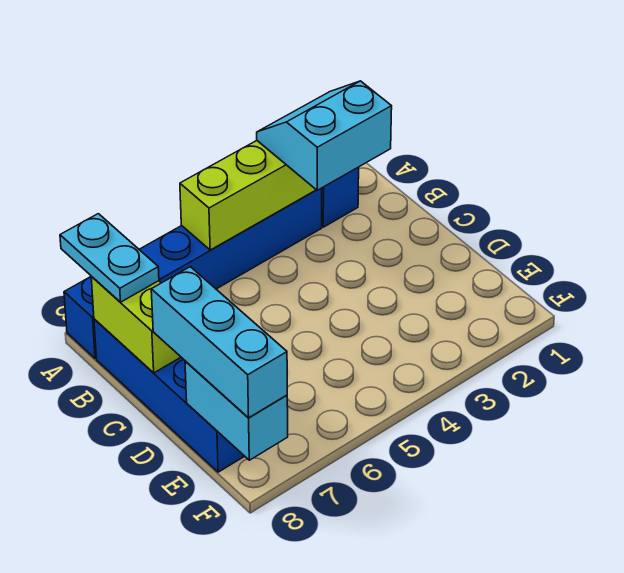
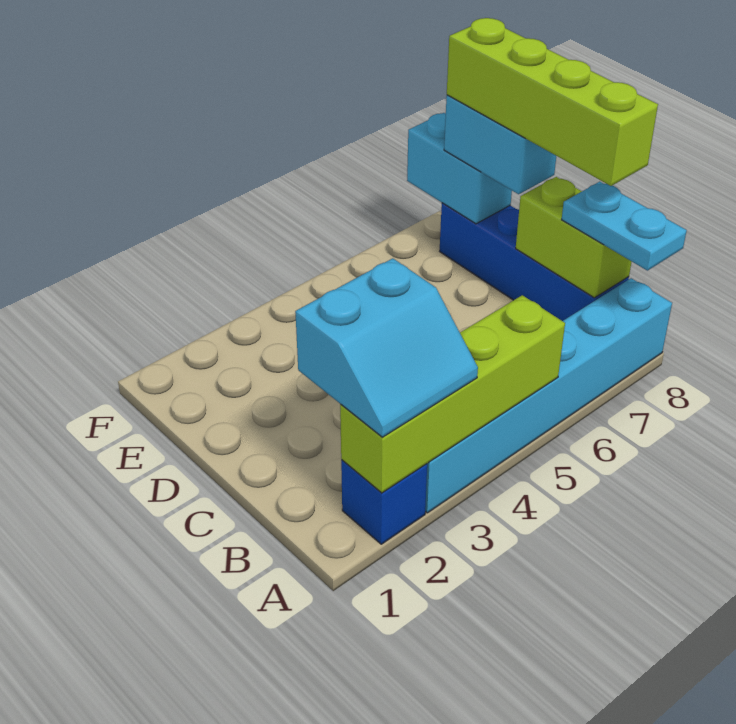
blue 1x6 brick [64,188,322,359] -> cyan 1x6 brick [425,278,672,513]
none -> lime 1x4 brick [447,18,658,186]
cyan 1x3 brick [151,267,287,418] -> cyan 1x2 brick [444,95,556,194]

